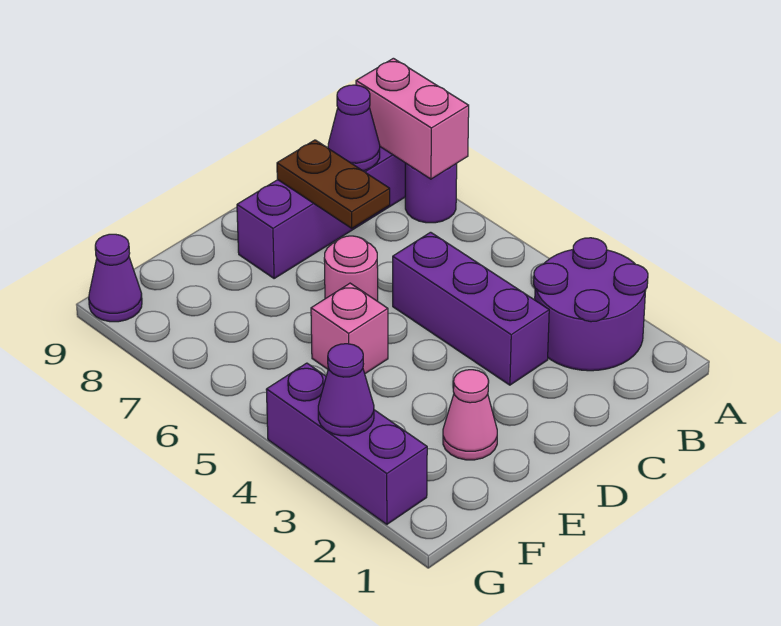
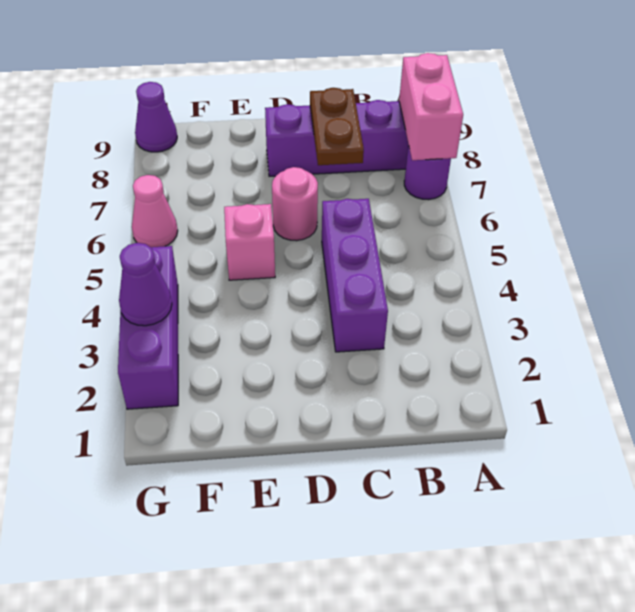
purple 2x2 round brick [534,238,648,371] -> none
purple 1x1 cone [328,85,380,171] -> none
pink 1x1 cone [443,370,497,460] -> pink 1x1 cone moved to [132,175,178,247]

